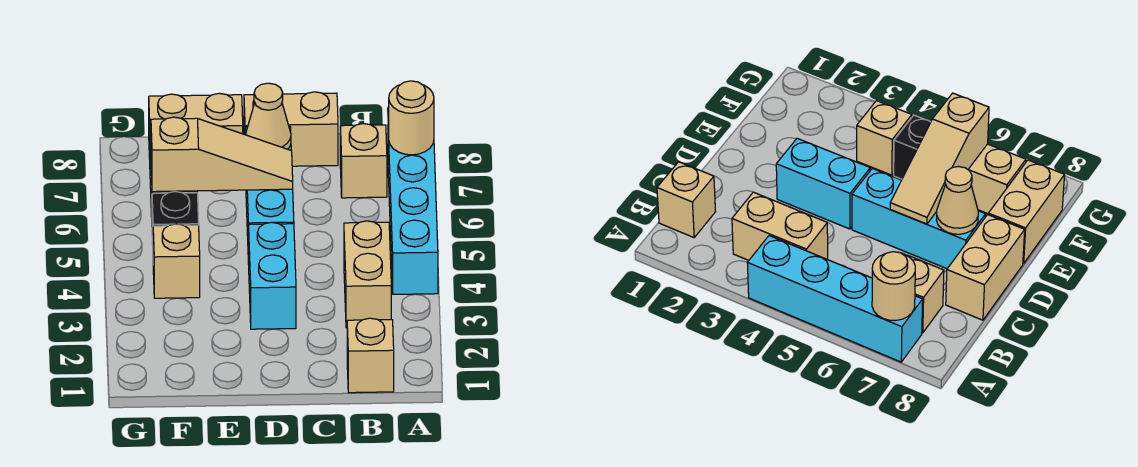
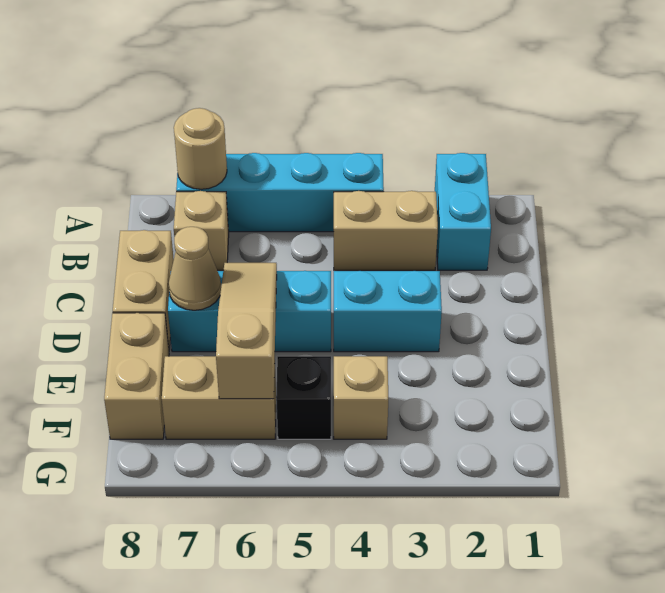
none -> cyan 1x2 brick [435,153,491,270]
tan 1x1 brick [347,318,394,393] -> none

